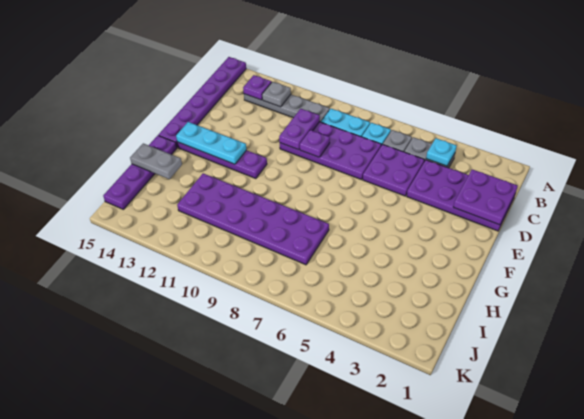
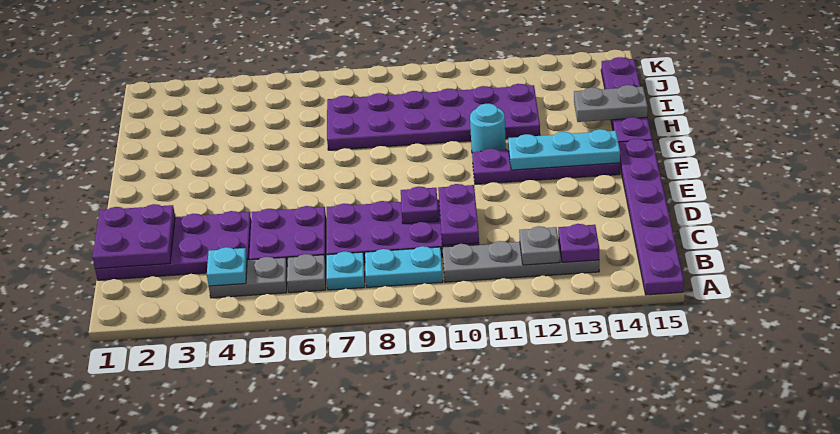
none -> cyan 1x1 round brick [470,104,506,152]

